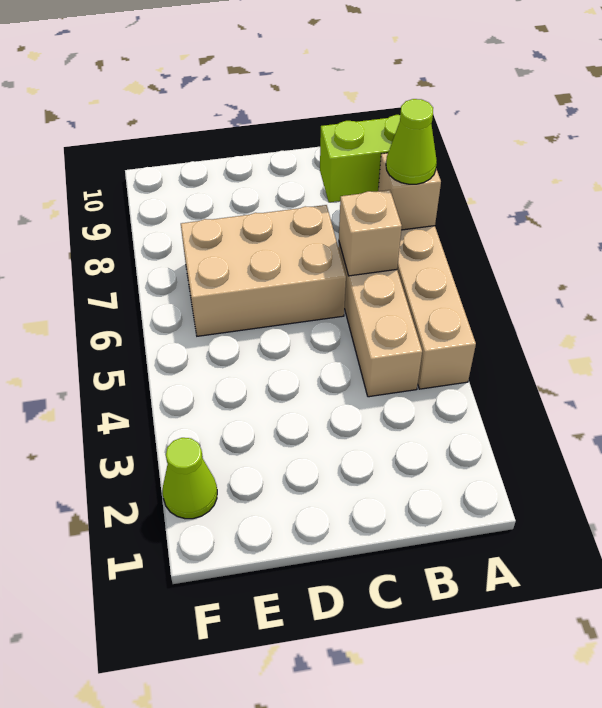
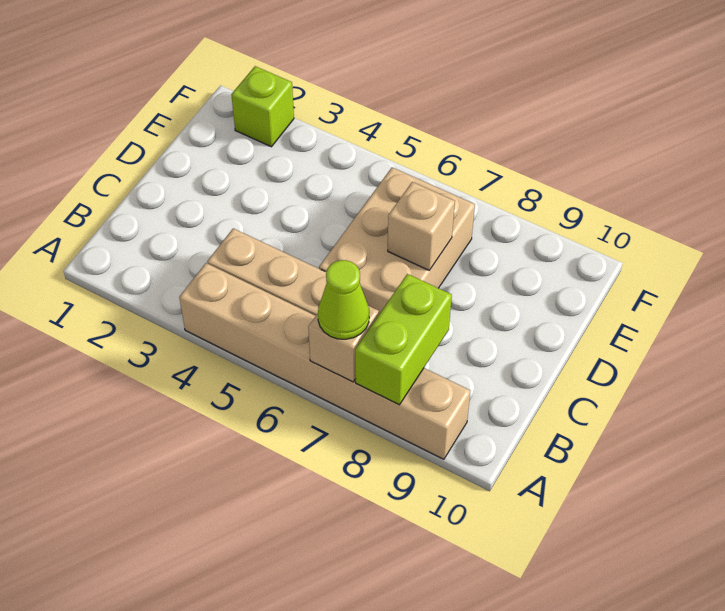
tan 1x1 brick [339,190,402,276] -> tan 1x1 brick moved to [388,182,455,270]
lime 1x1 cone [162,438,217,519] -> lime 1x1 brick [231,66,294,147]

